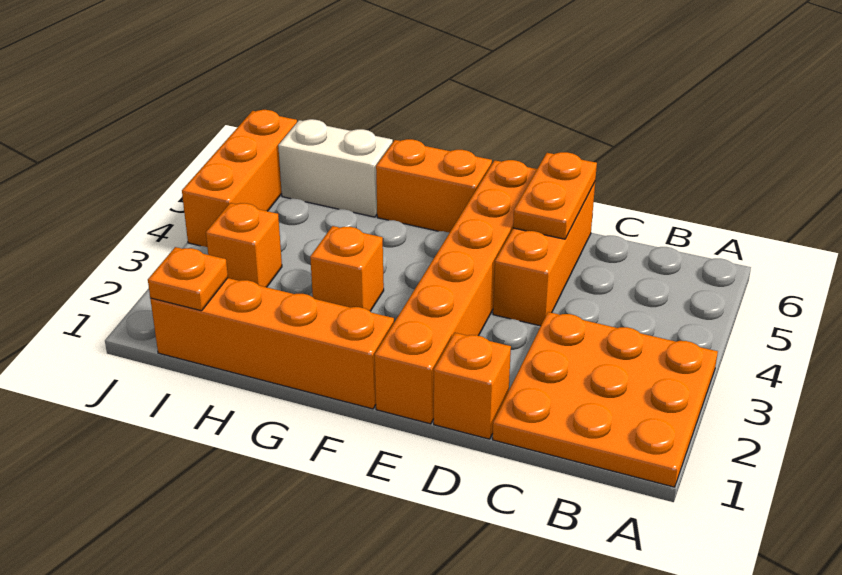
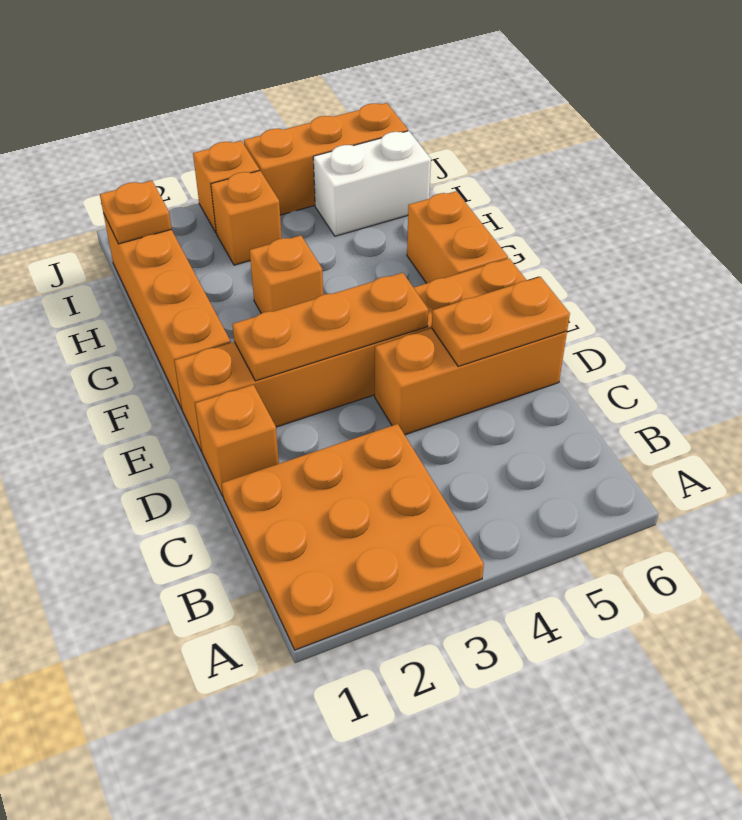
none -> orange 1x3 plate [232,273,428,381]
white 1x2 brick [278,119,393,217] -> white 1x2 brick turned to [313,131,431,236]
none -> orange 1x1 brick [193,141,259,232]

